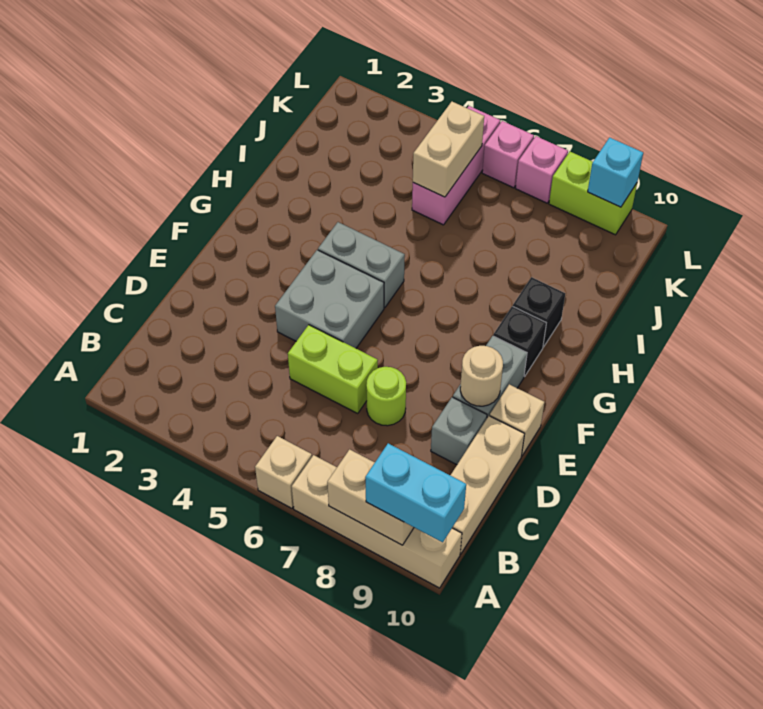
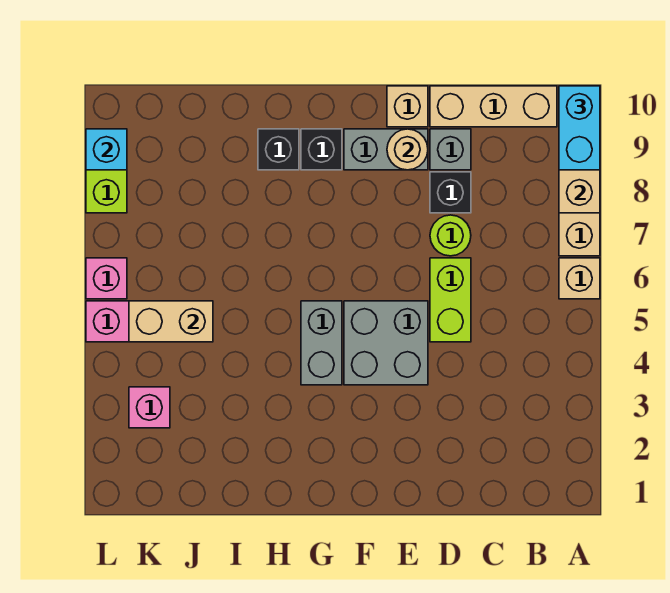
none -> black 1x1 brick [430,172,471,213]
pink 1x1 brick [515,136,568,203] -> pink 1x1 brick moved to [129,387,170,428]

